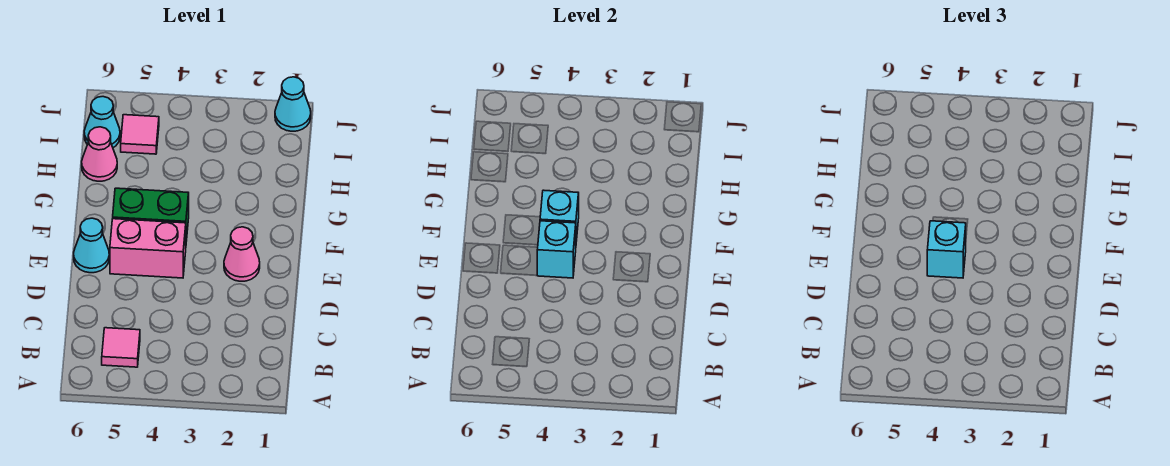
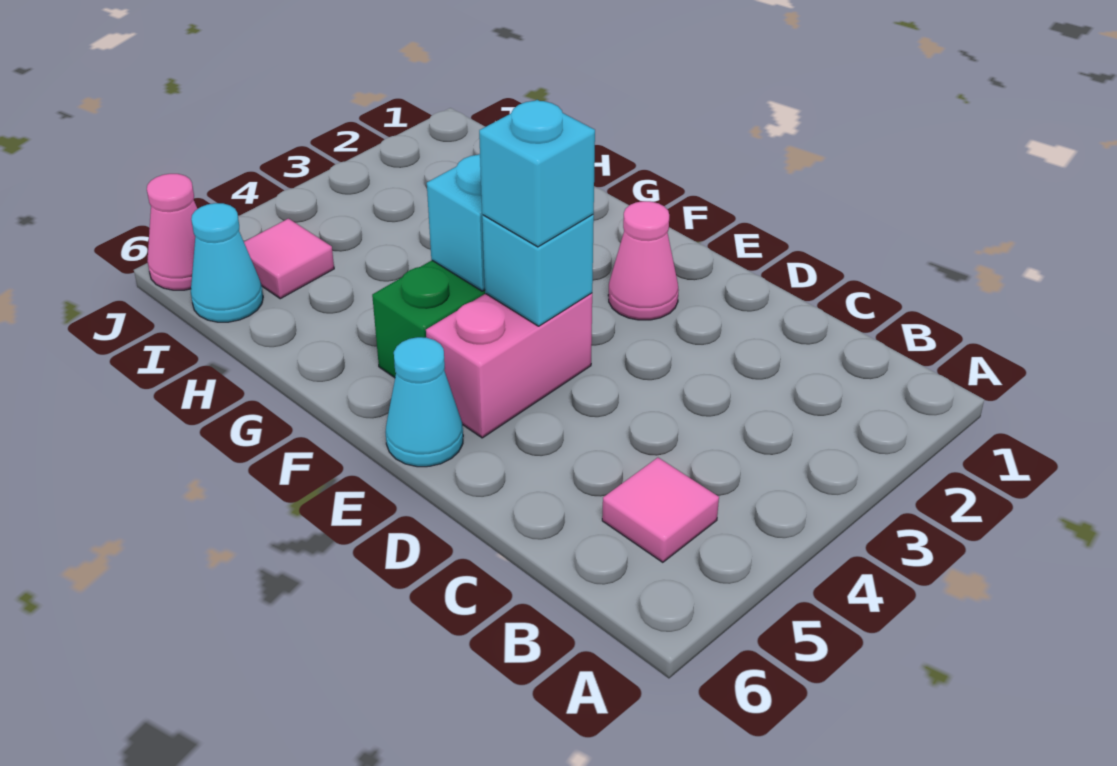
pink 1x1 cone [82,127,117,181] -> pink 1x1 cone moved to [147,174,197,290]
cyan 1x1 cone [275,77,311,131] -> none

